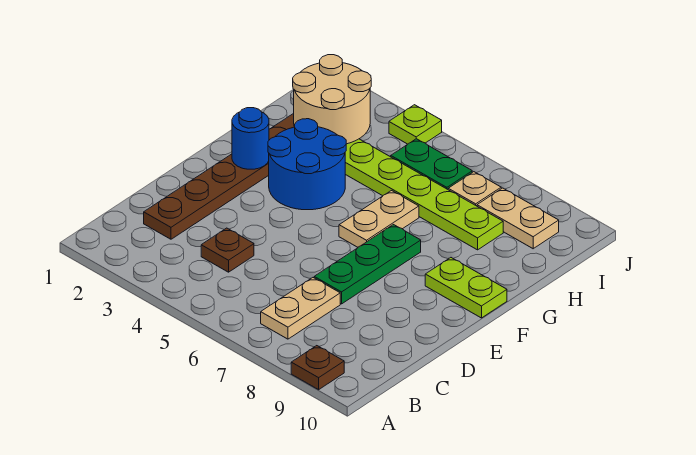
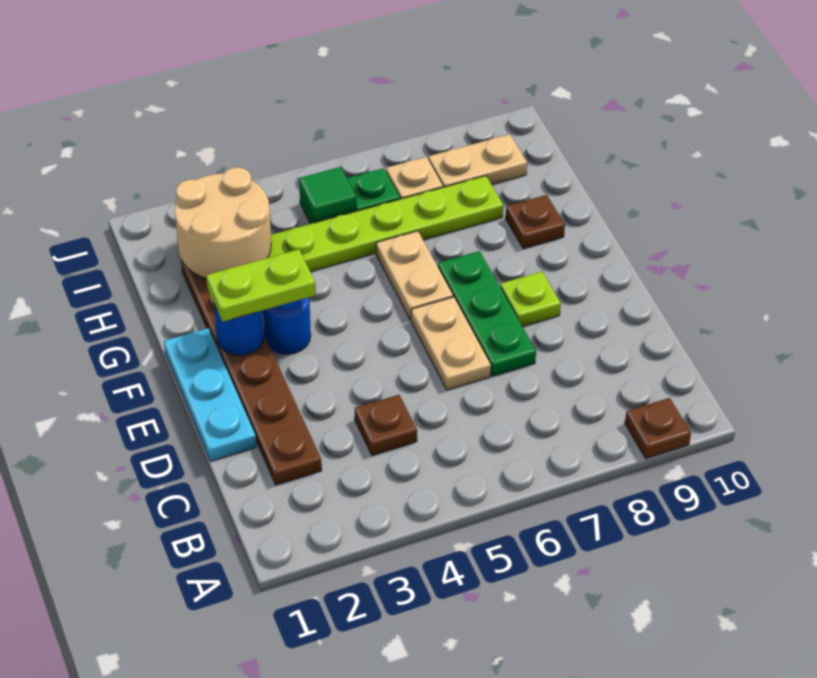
tan 1x2 plate [261,278,340,339] -> tan 1x2 plate moved to [411,297,491,390]
none -> cyan 1x3 plate [164,328,256,461]
blue 2x2 round brick [268,119,346,210] -> blue 1x1 round brick [263,297,311,354]
lime 1x2 plate [425,258,507,318] -> lime 1x2 plate moved to [206,249,316,322]
none -> brown 1x1 plate [506,195,565,249]
none -> green 1x1 tile [299,167,357,220]
lime 1x1 plate [389,105,442,144] -> lime 1x1 plate moved to [500,272,561,327]

